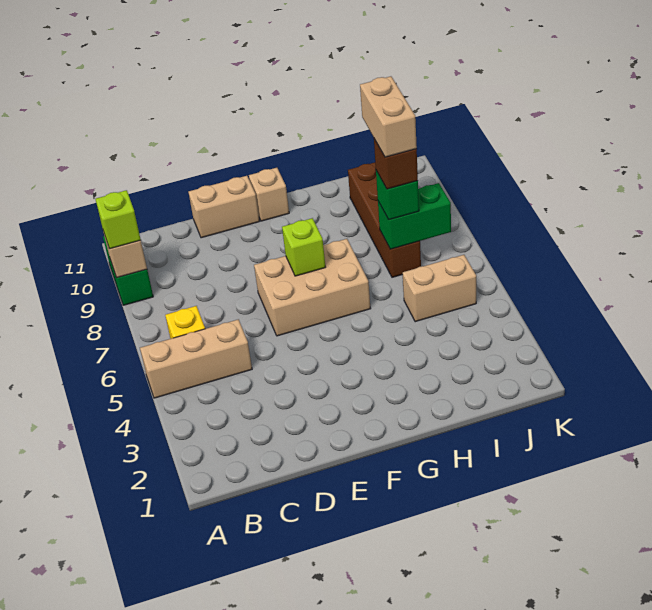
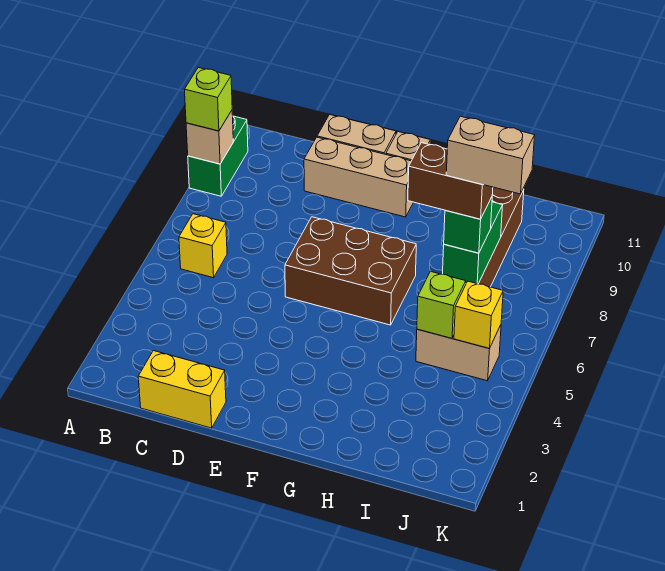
tan 1x3 brick [140,319,252,398] -> tan 1x3 brick moved to [304,137,413,217]
none -> yellow 1x2 brick [138,351,226,428]
tan 2x3 brick [254,239,371,336] -> brown 2x3 brick [285,217,416,325]
lime 1x1 brick [282,218,325,276] -> lime 1x1 brick moved to [417,272,466,338]
green 1x2 brick [378,183,451,249] -> green 1x2 brick turned to [443,202,503,284]
brown 1x1 brick [374,139,418,189] -> brown 1x2 brick [408,143,493,219]
tan 1x2 brick [360,76,417,157] -> tan 1x2 brick turned to [446,116,535,194]
none -> yellow 1x1 brick [454,281,503,348]

